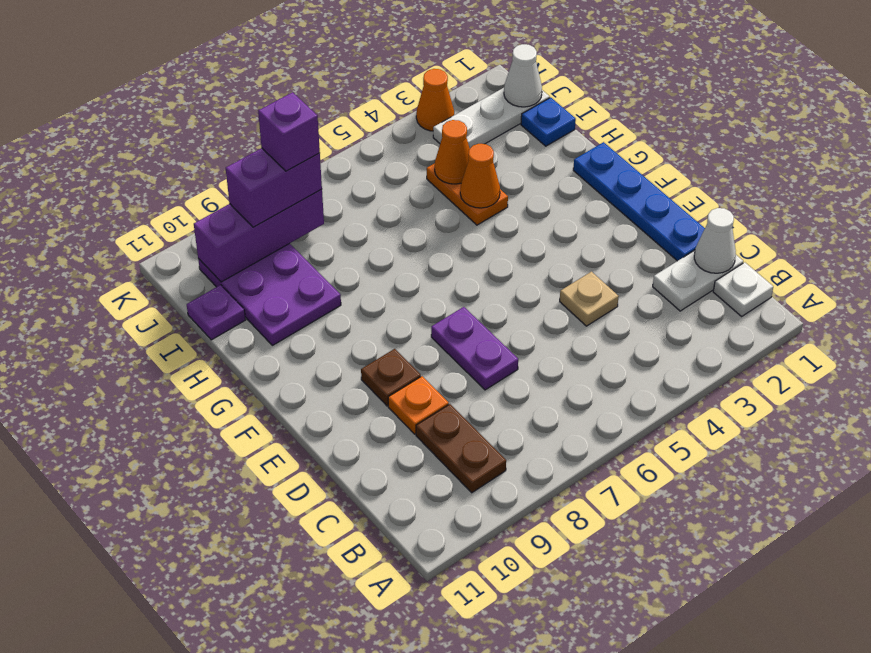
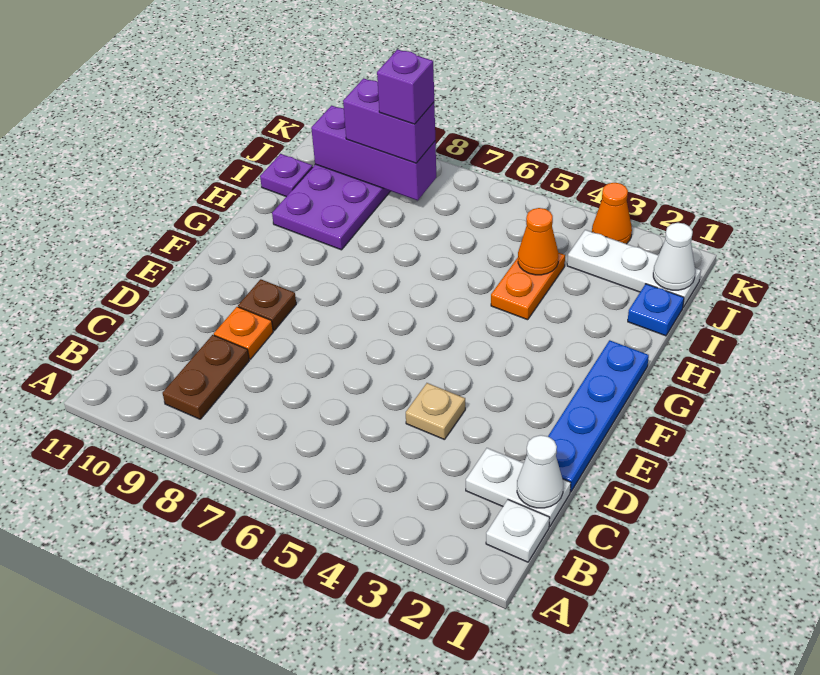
purple 1x2 plate [431,307,518,390] -> none
orange 1x1 cone [460,144,500,208] -> none

